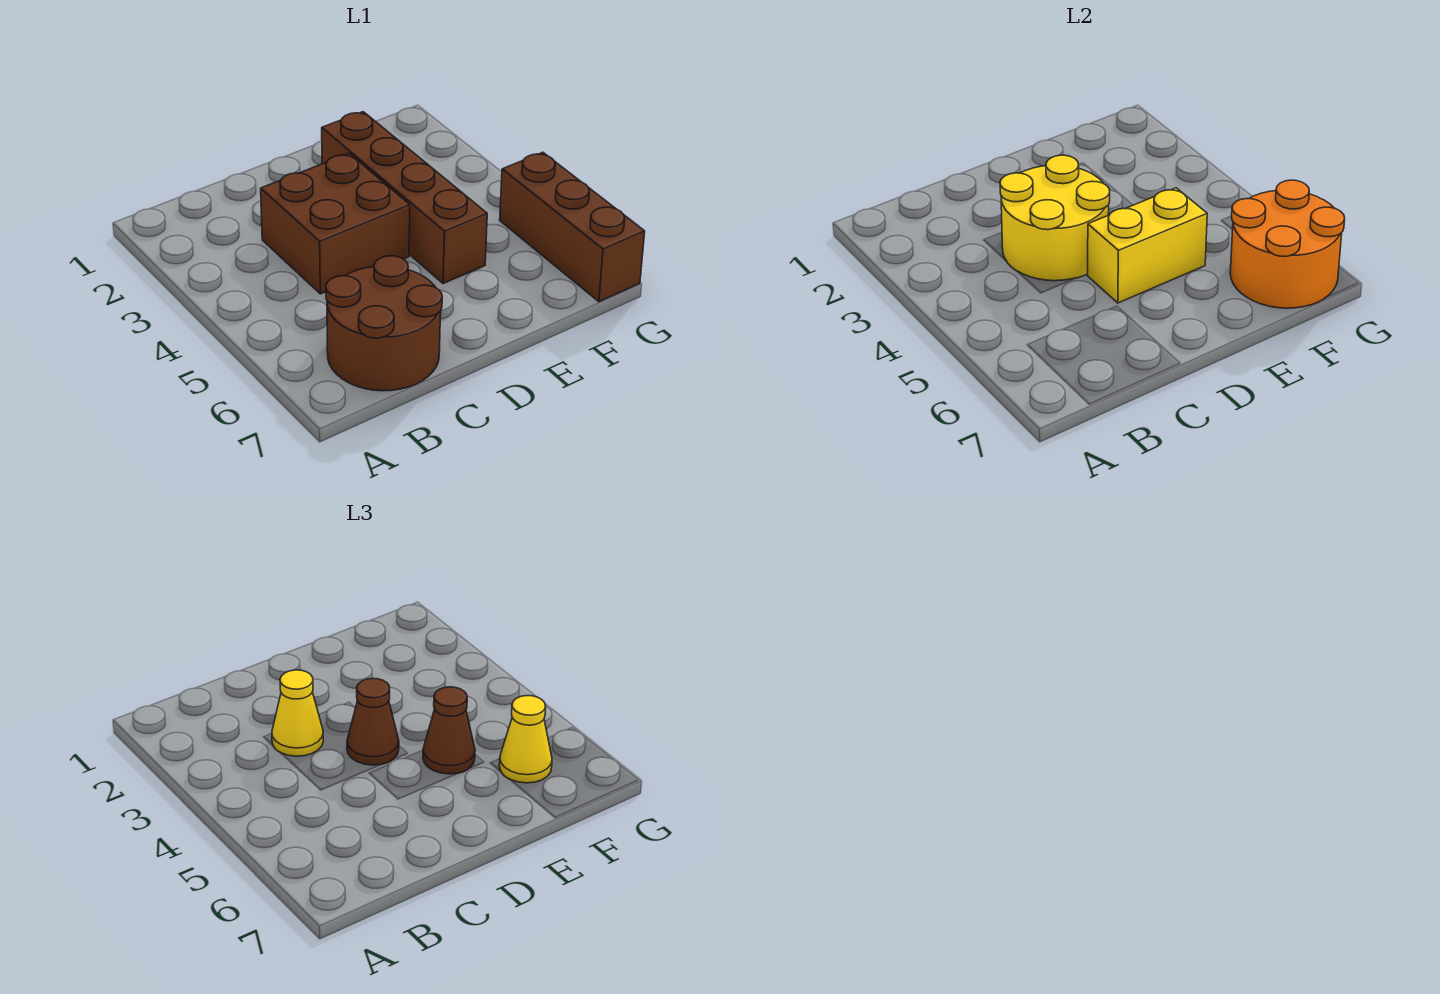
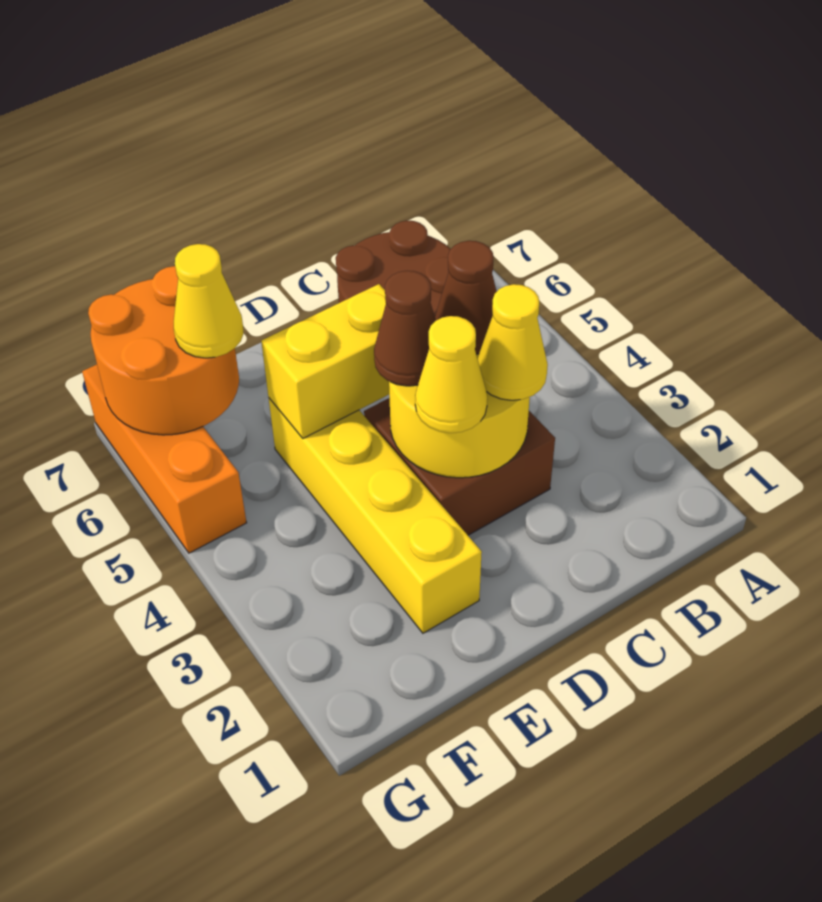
none -> yellow 1x1 cone [415,316,487,433]
brown 1x4 brick [322,112,487,284] -> yellow 1x4 brick [269,398,482,633]
brown 1x1 cone [423,687,475,774] -> brown 1x1 cone moved to [435,241,497,354]
brown 1x3 brick [500,152,645,302] -> orange 1x3 brick [82,364,247,553]

